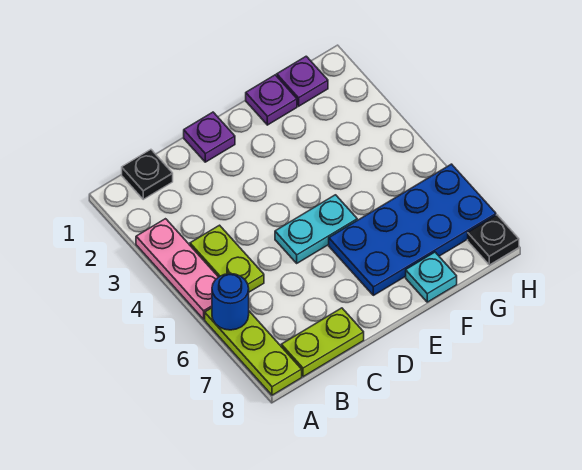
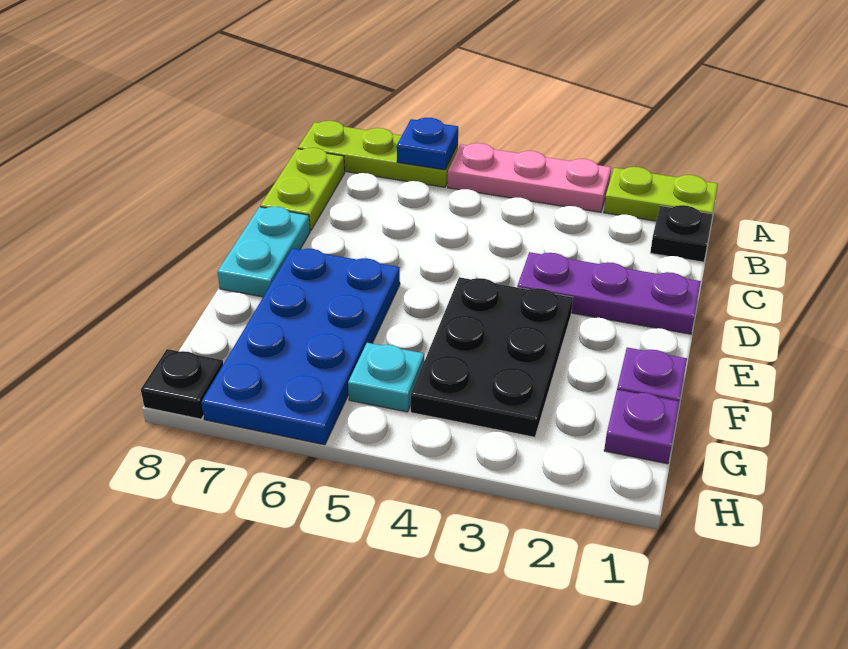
blue 1x1 round brick [212,274,249,330] -> blue 1x1 plate [397,118,458,170]
lime 1x2 plate [190,225,264,292] -> lime 1x2 plate moved to [604,167,718,221]
purple 1x1 plate [184,112,235,162] -> purple 1x3 plate [517,252,701,334]
cyan 1x2 plate [275,195,357,263] -> cyan 1x2 plate moved to [217,207,310,297]
none -> black 2x3 plate [411,277,573,437]
cyan 1x1 plate [406,252,457,302] -> cyan 1x1 plate moved to [348,343,424,412]

